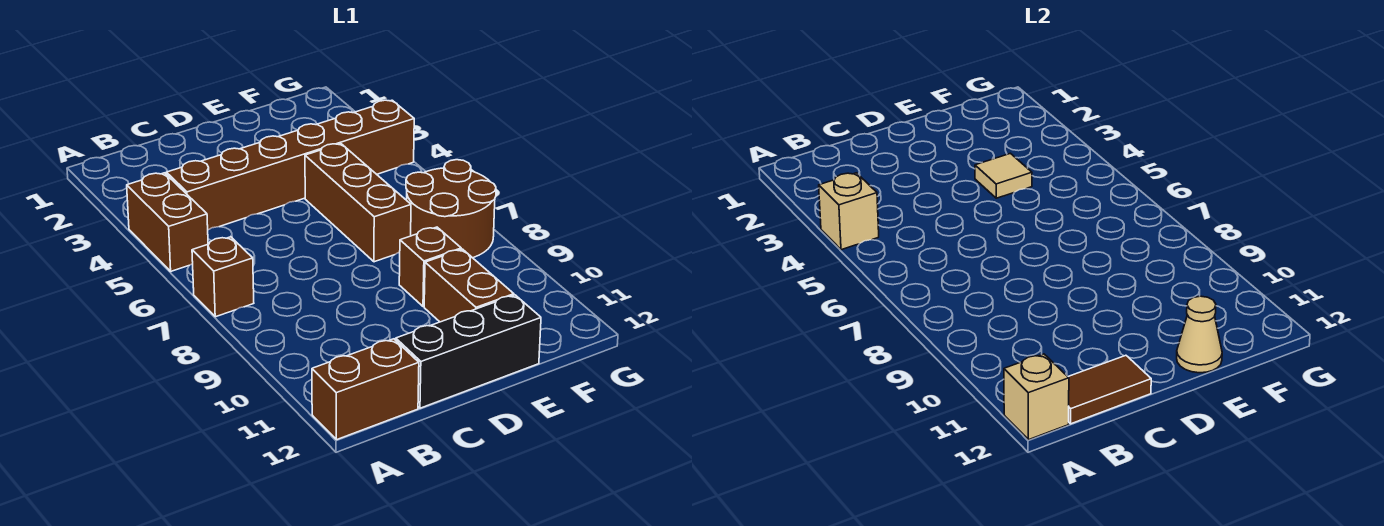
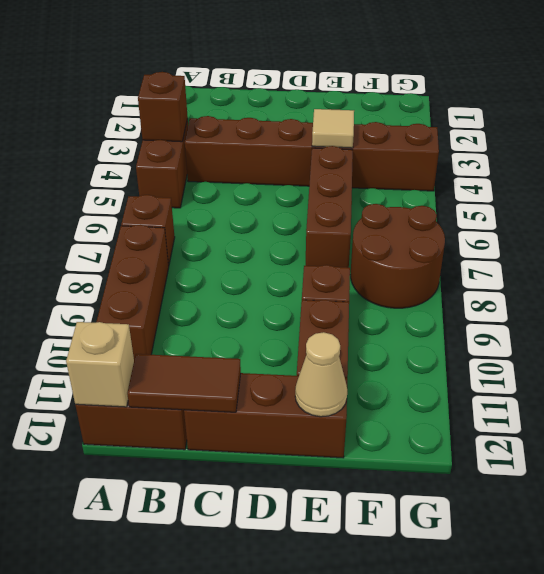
tan 1x1 brick [819,173,879,250] -> brown 1x1 brick [138,72,188,142]
none -> brown 1x3 brick [96,225,169,359]
black 1x3 brick [396,295,541,408] -> brown 1x3 brick [184,373,347,458]

